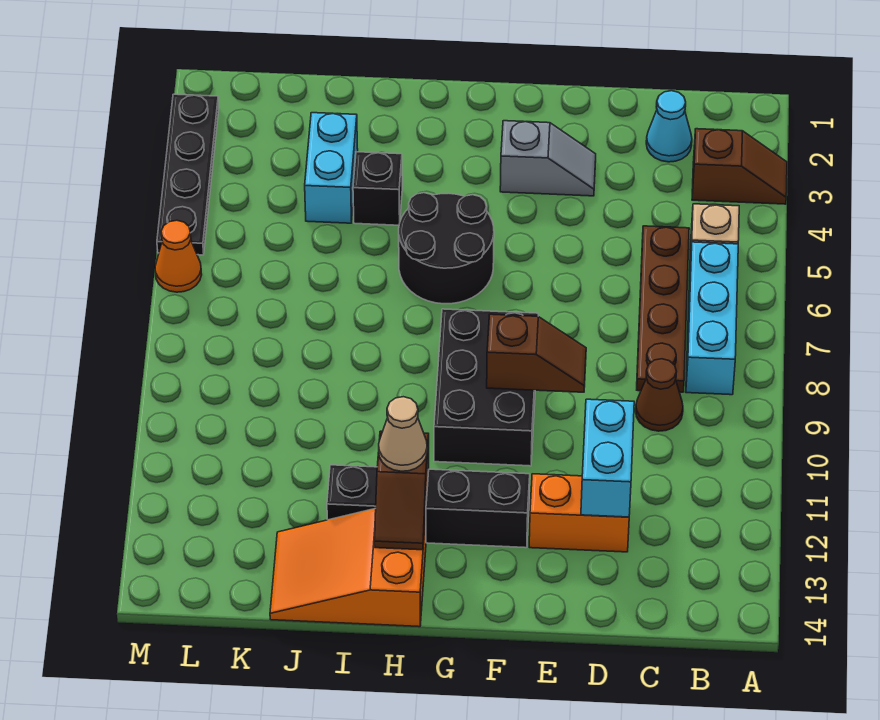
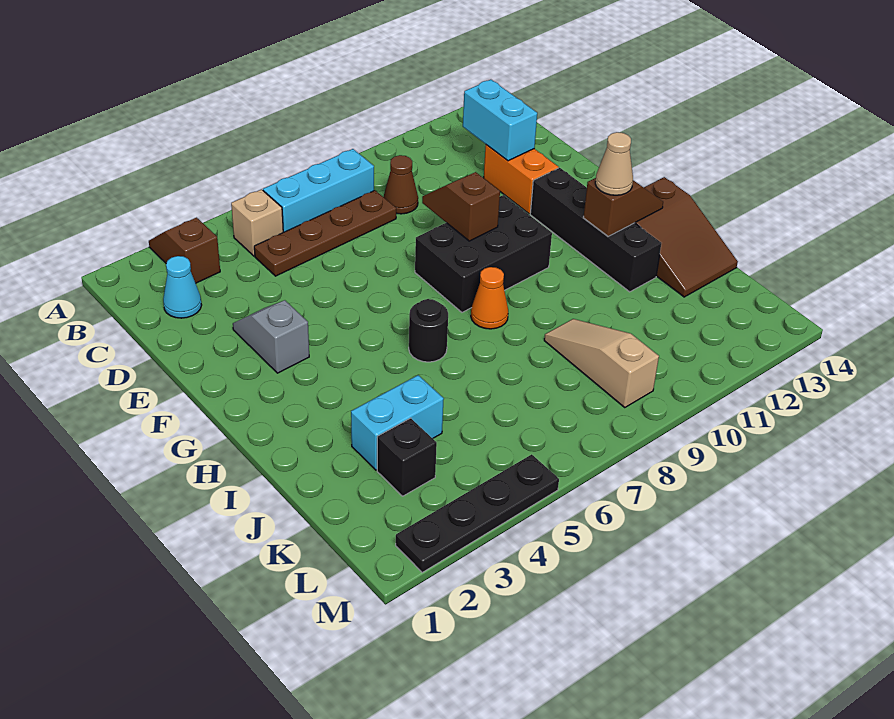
cyan 1x2 brick [581,399,634,517] -> cyan 1x2 brick turned to [463,80,537,161]
black 2x2 round brick [399,193,494,304] -> black 1x1 round brick [409,299,448,362]
orange 2x3 slope [270,508,426,627] -> brown 2x3 slope [635,177,738,297]
black 1x1 brick [353,152,402,225] -> black 1x1 brick moved to [377,418,437,496]
none -> tan 1x3 slope [544,319,659,408]
orange 1x1 cone [155,220,202,292] -> orange 1x1 cone moved to [471,267,508,329]

